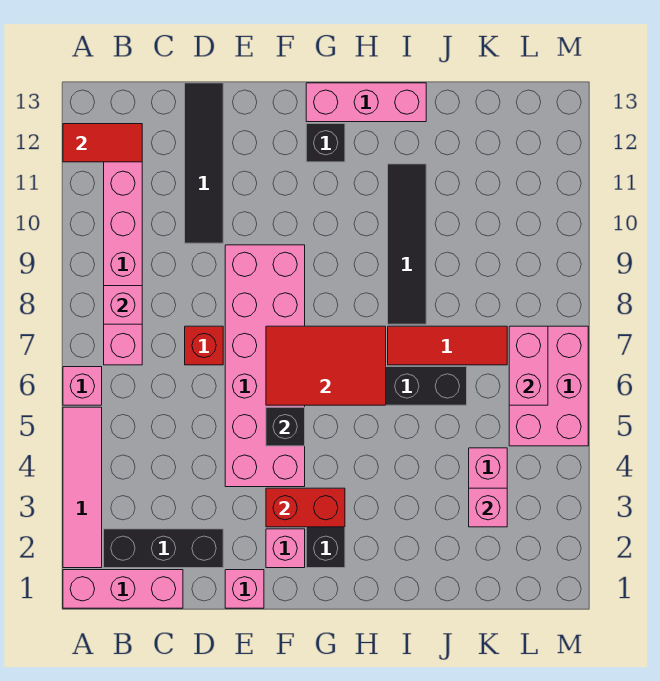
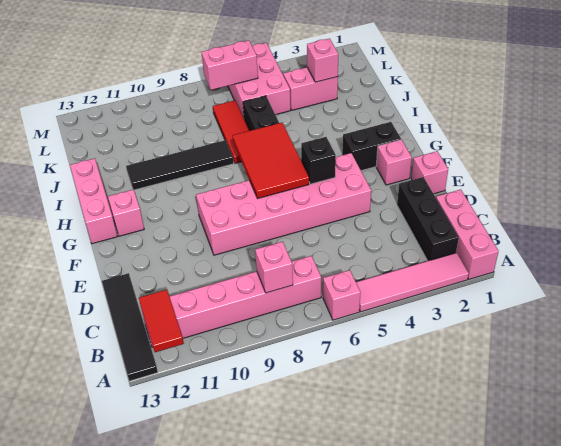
red 1x1 brick [185,326,223,365] -> none
black 1x4 tile [185,83,223,243] -> black 1x4 tile turned to [102,273,158,381]
red 1x2 brick [266,488,345,527] -> none
black 1x1 brick [306,124,345,162] -> pink 1x1 brick [108,190,144,236]
pink 2x3 brick [509,326,588,446] -> pink 2x3 brick turned to [228,43,291,118]

